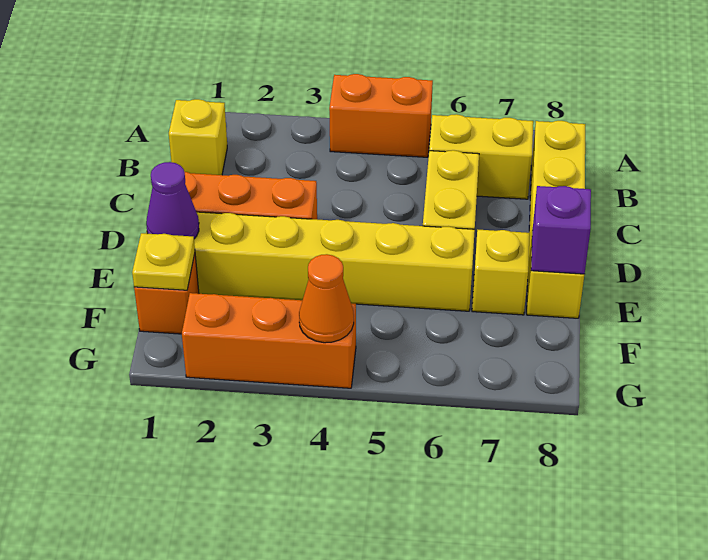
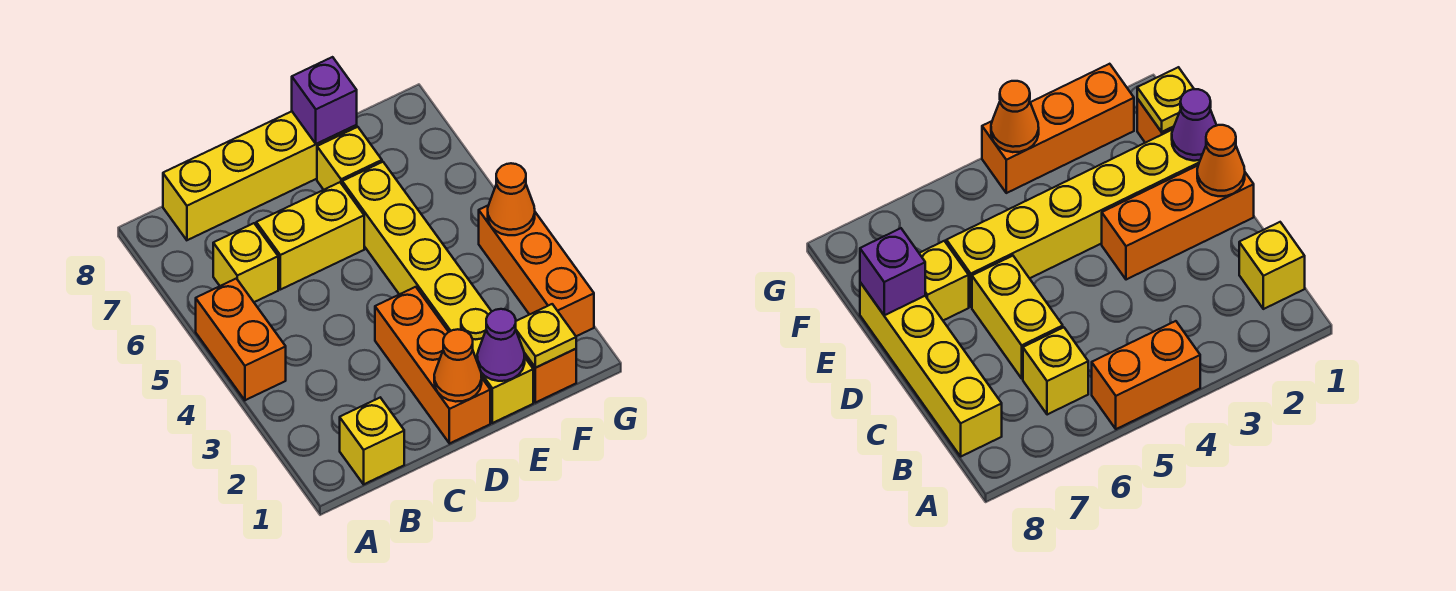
yellow 1x2 brick [429,114,533,199] -> yellow 1x1 brick [213,223,278,302]
none -> orange 1x1 cone [434,329,482,402]

